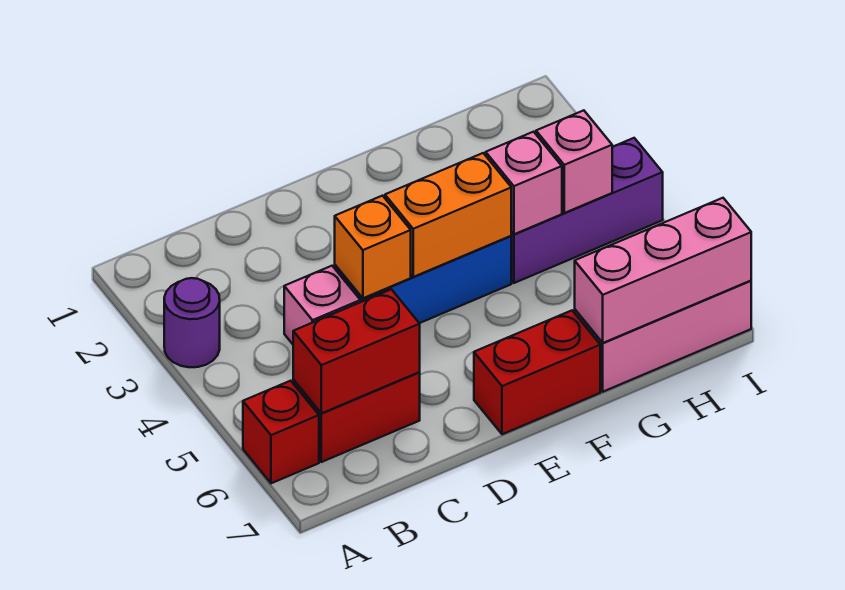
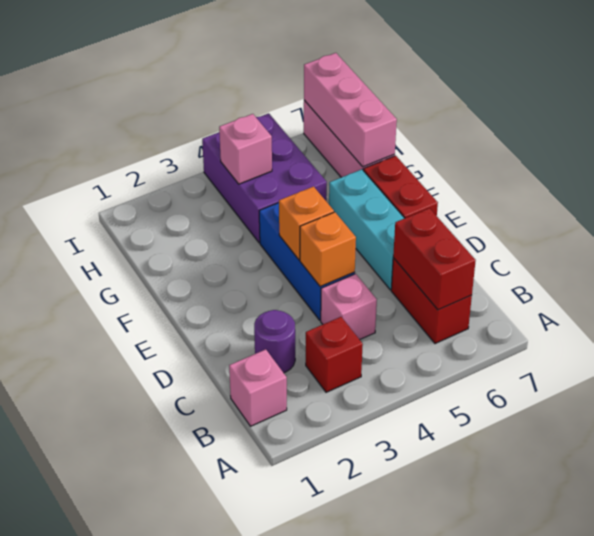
purple 1x1 round brick [164,278,220,367] -> purple 1x1 round brick moved to [254,310,295,373]
red 1x1 brick [243,381,319,483] -> red 1x1 brick moved to [306,317,363,392]
none -> cyan 1x3 brick [329,169,404,290]
orange 1x2 brick [385,153,511,277] -> orange 1x1 brick [279,187,334,260]
purple 1x3 brick [511,138,663,283] -> purple 2x3 brick [202,113,327,243]
pink 1x1 brick [486,132,562,234] -> pink 1x1 brick moved to [229,349,287,426]

